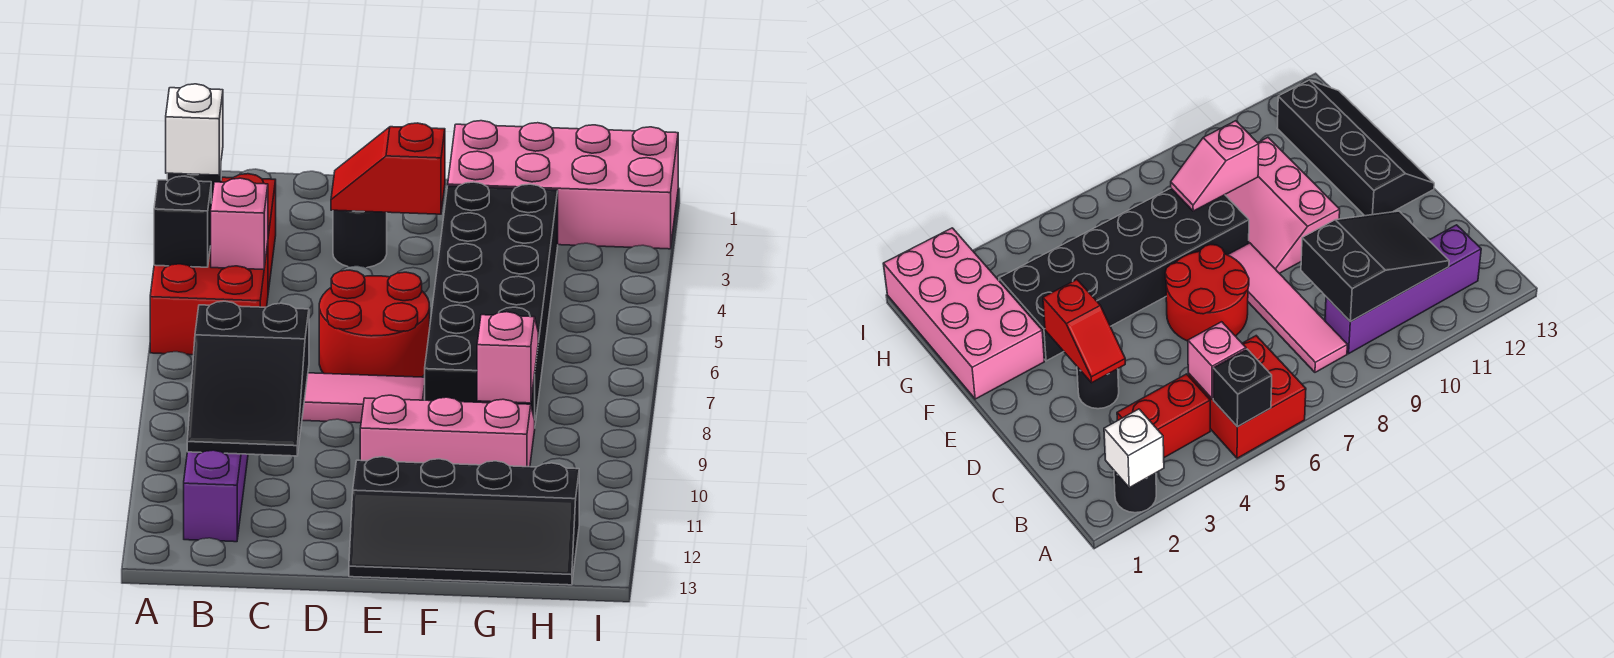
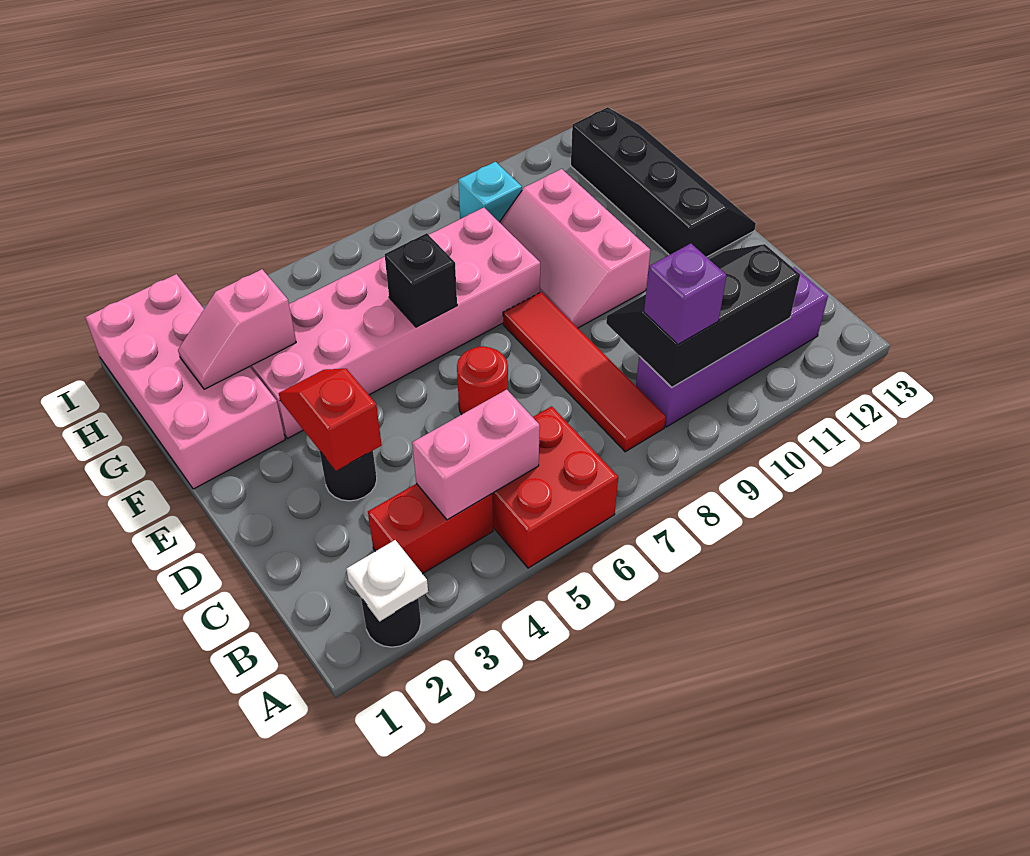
white 1x1 brick [166,84,223,175] -> white 1x1 plate [346,540,428,621]
black 1x1 brick [154,176,211,267] -> black 1x1 brick moved to [385,233,457,327]
pink 1x1 brick [211,178,268,270] -> pink 1x2 brick [412,390,540,520]
pink 1x4 tile [302,373,425,423] -> red 1x4 tile [503,292,666,452]
black 2x3 slope [187,301,309,456] -> black 2x3 slope turned to [606,244,800,387]
none -> purple 1x1 brick [644,244,727,344]
red 1x2 slope [331,123,445,214] -> red 1x2 slope turned to [279,369,382,471]
red 2x2 round brick [319,270,430,377] -> red 1x1 round brick [457,346,508,414]
black 2x6 brick [425,182,558,423] -> pink 2x6 brick [250,208,540,439]
pink 1x2 slope [477,312,538,403] -> pink 1x2 slope moved to [178,269,296,389]
none -> cyan 1x1 brick [458,162,522,222]

